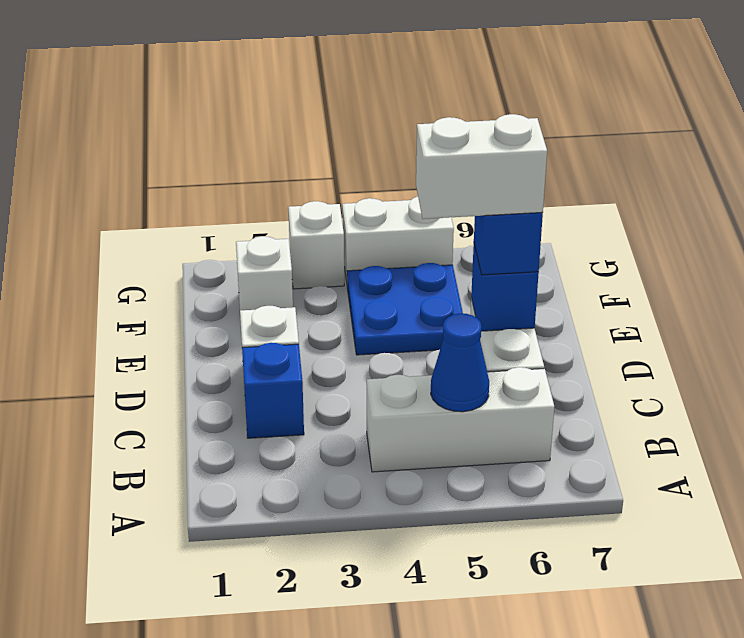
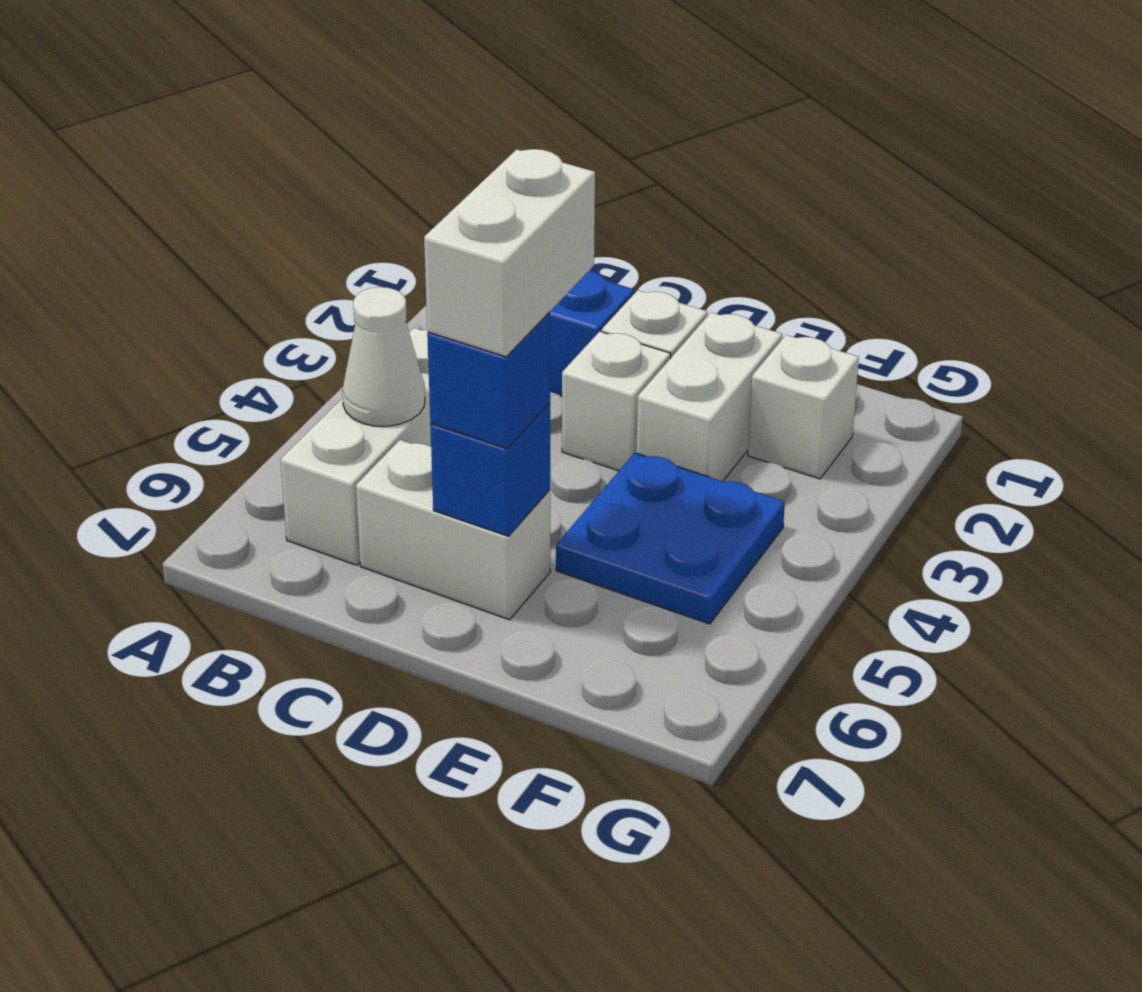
blue 1x1 cone [431,313,489,412] -> white 1x1 cone [342,287,425,426]
white 1x1 brick [288,201,344,289] -> white 1x1 brick moved to [562,332,671,471]
white 1x2 brick [342,196,454,282] -> white 1x2 brick moved to [636,312,782,481]

